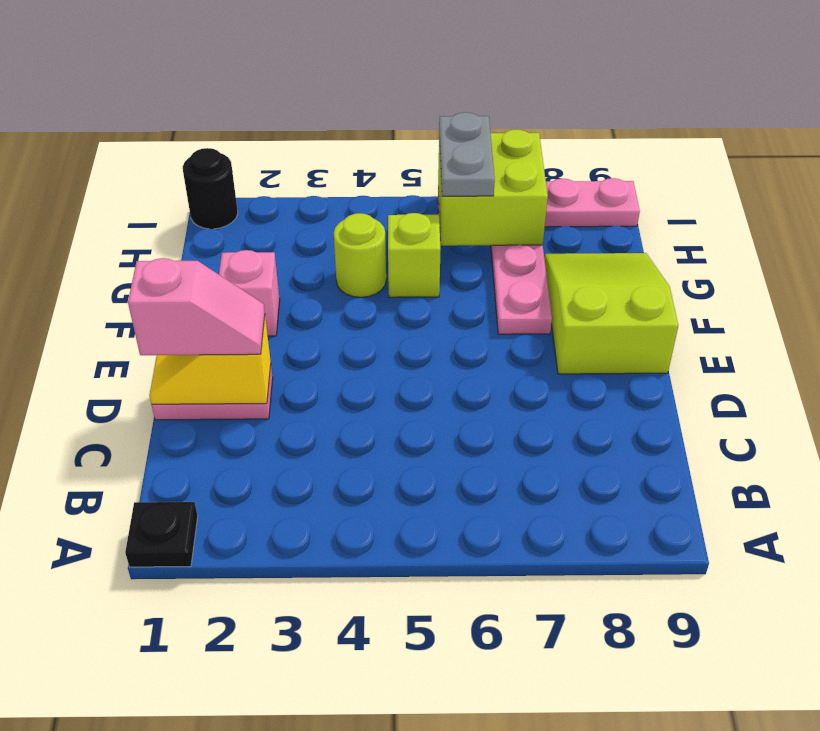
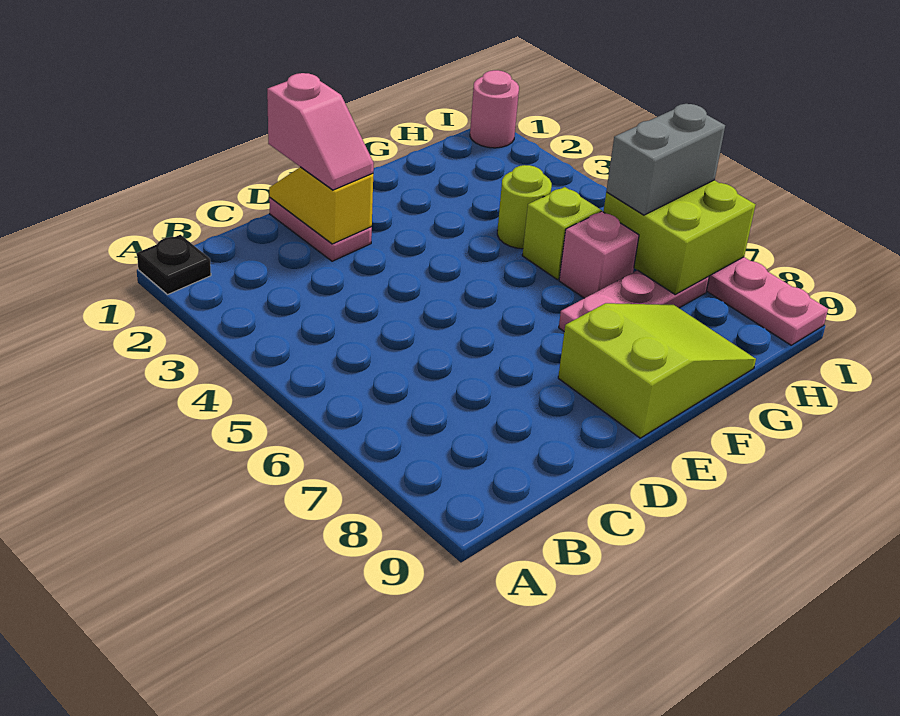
pink 1x1 brick [219,250,280,336] -> pink 1x1 brick moved to [559,211,639,298]
grey 1x2 plate [439,112,495,196] -> grey 1x2 brick [606,104,725,215]
black 1x1 round brick [183,148,238,229] -> pink 1x1 round brick [470,70,519,148]

